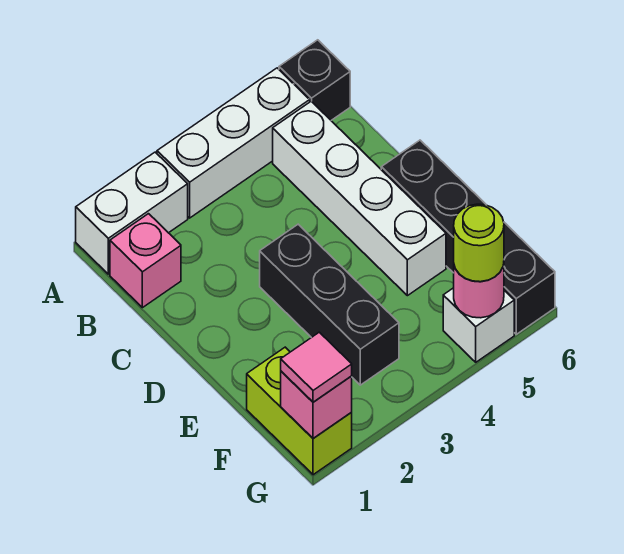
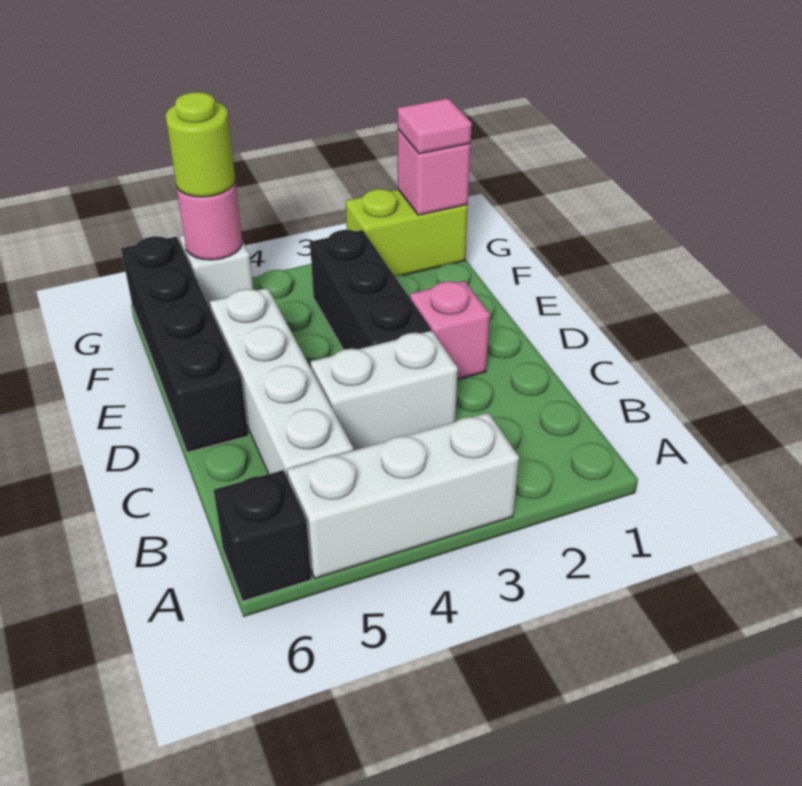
white 1x2 brick [76,152,188,274] -> white 1x2 brick moved to [311,331,458,450]
pink 1x1 brick [110,214,181,308] -> pink 1x1 brick moved to [410,281,490,380]
lime 1x2 brick [247,347,352,475] -> lime 1x2 brick turned to [346,189,468,276]

